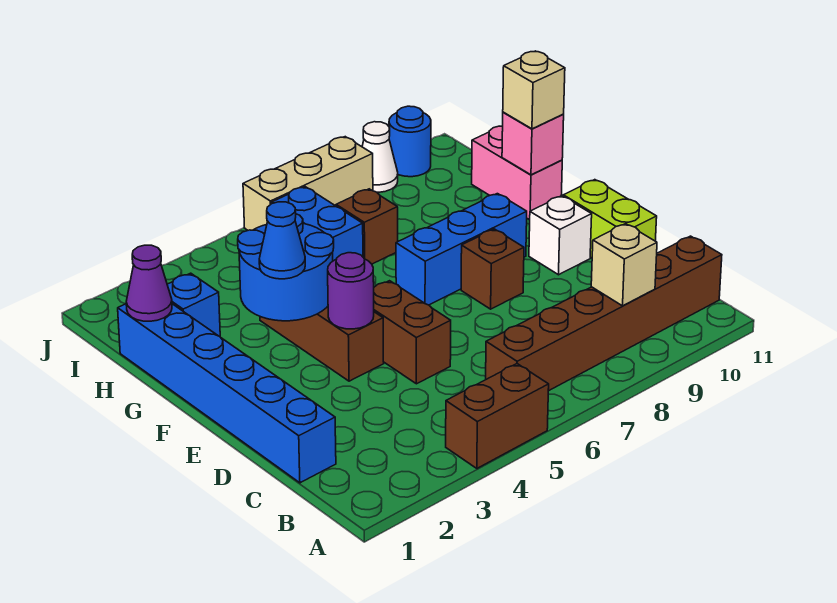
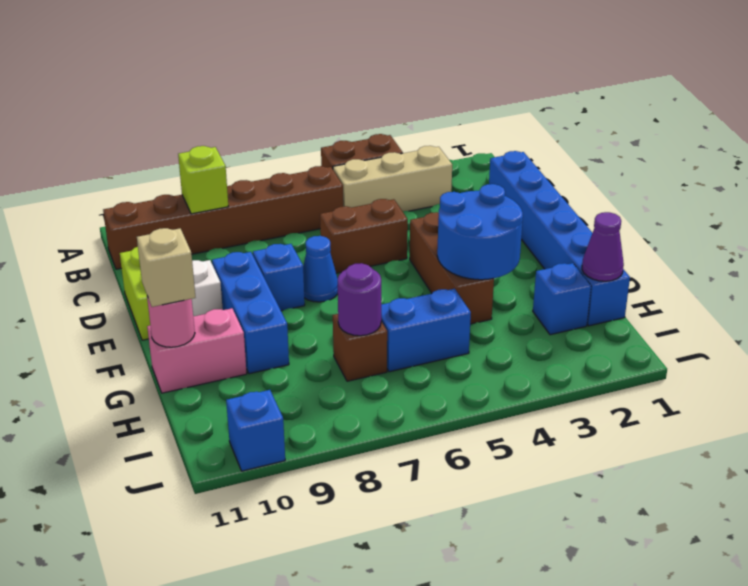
tan 1x1 brick [591,224,657,306] -> lime 1x1 brick [178,146,228,214]
brown 1x2 brick [374,281,451,384] -> brown 1x2 brick turned to [320,199,408,273]
purple 1x1 round brick [328,253,374,329] -> purple 1x1 round brick moved to [338,263,381,336]
brown 1x1 brick [461,229,524,309] -> blue 1x1 brick [253,244,305,311]
blue 1x1 cone [259,202,305,279] -> blue 1x1 cone moved to [303,236,338,302]
blue 1x3 brick [396,194,527,305] -> blue 1x3 brick turned to [212,252,289,374]
pink 1x2 brick [472,126,562,220] -> pink 1x2 brick turned to [147,308,247,393]
pink 1x1 brick [502,112,564,175] -> pink 1x1 round brick [147,296,195,347]
blue 1x2 brick [272,187,363,261] -> blue 1x2 brick turned to [381,289,471,372]
tan 1x3 brick [243,137,373,230] -> tan 1x3 brick moved to [333,146,452,211]
white 1x1 cone [362,122,398,192] -> none
blue 1x1 round brick [389,106,431,177] -> blue 1x1 brick [226,390,285,471]

